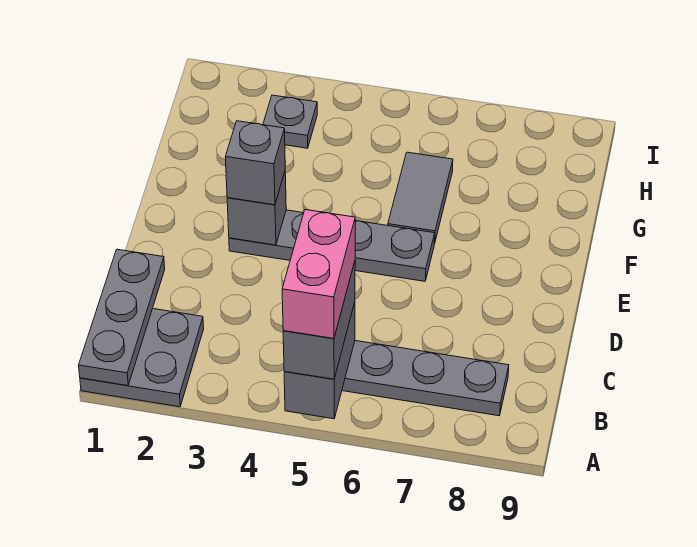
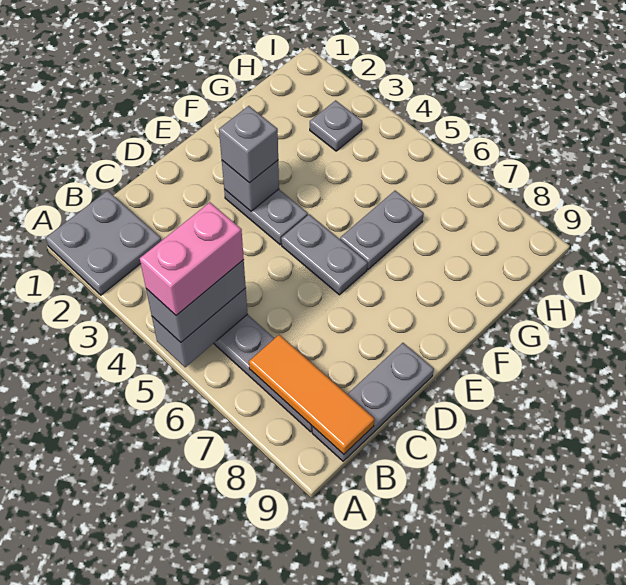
grey 1x3 plate [79,249,165,386] -> grey 1x3 plate moved to [312,343,434,461]
none -> orange 1x3 tile [249,335,375,454]
grey 1x2 tile [388,152,453,243] -> grey 1x2 plate [340,191,424,269]

